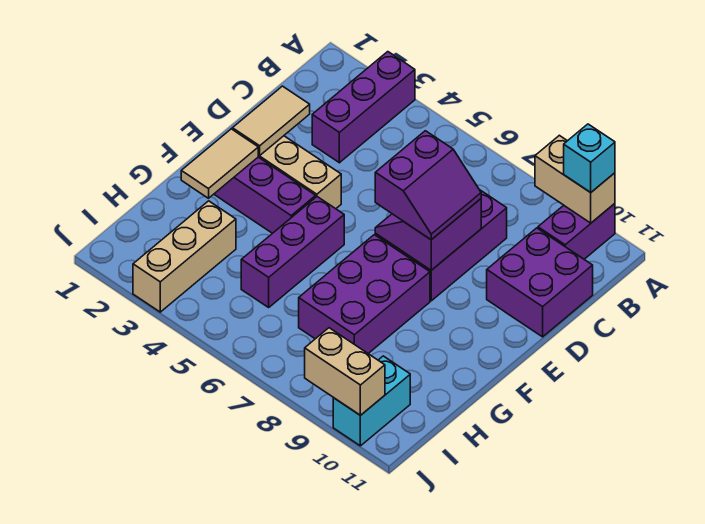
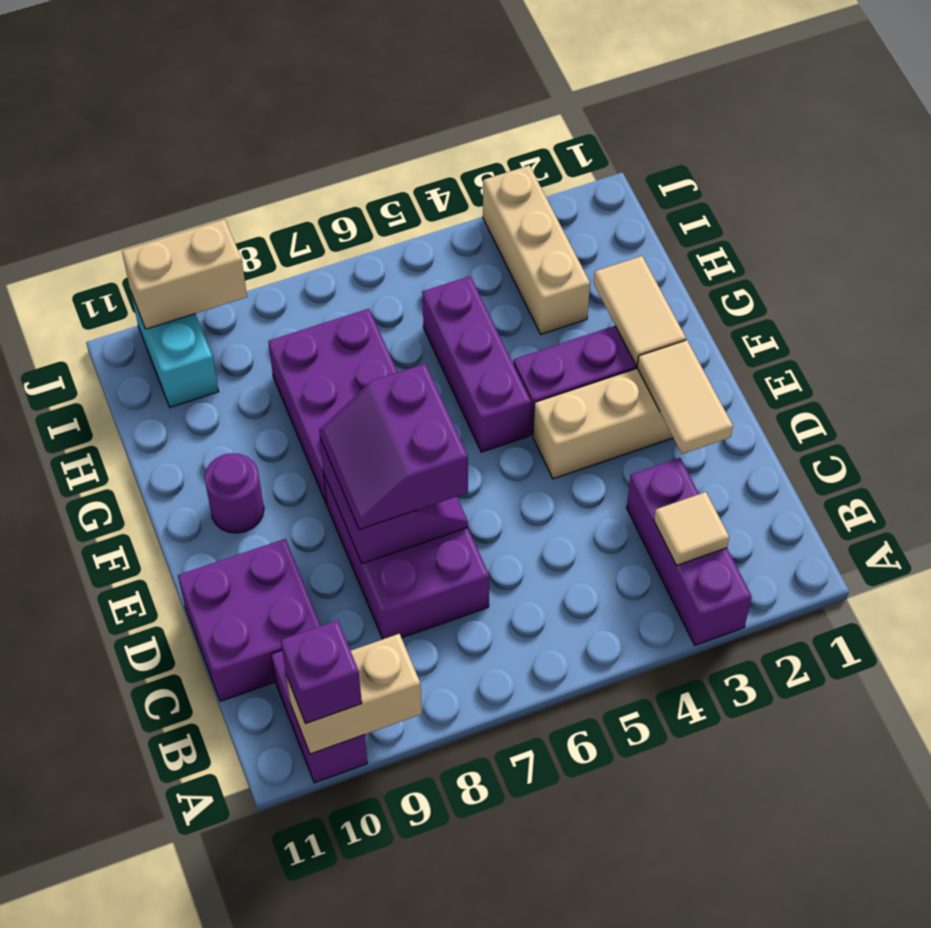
cyan 1x1 brick [564,124,615,192] -> purple 1x1 brick [281,620,362,724]
none -> tan 1x1 tile [654,492,729,565]
none -> purple 1x1 round brick [204,453,264,533]

